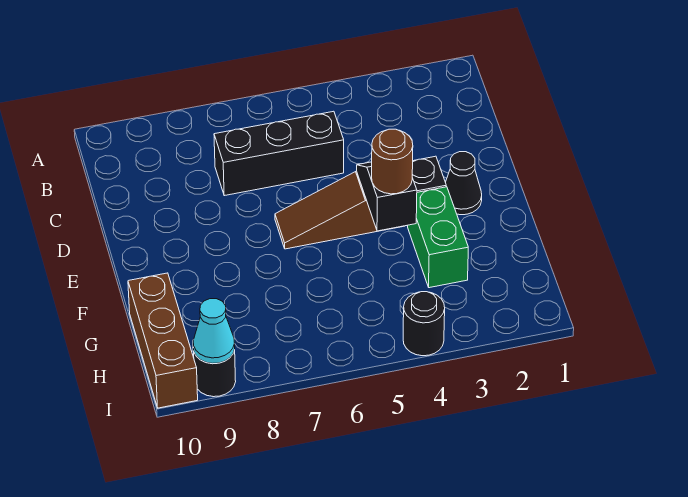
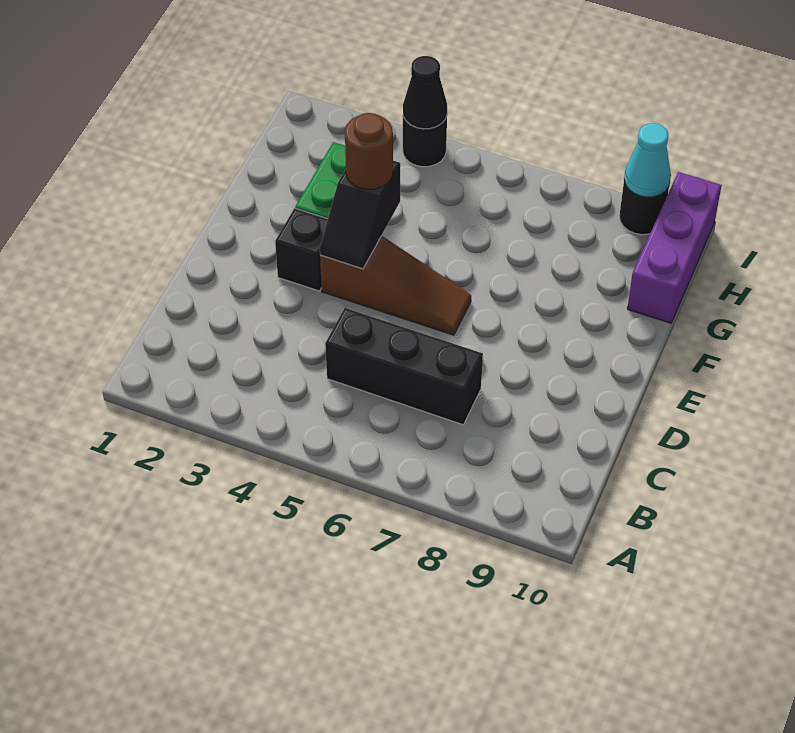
black 1x1 cone [445,152,482,215] -> black 1x1 cone moved to [403,56,447,129]
brown 1x3 brick [128,273,198,408] -> purple 1x3 brick [627,172,722,323]

